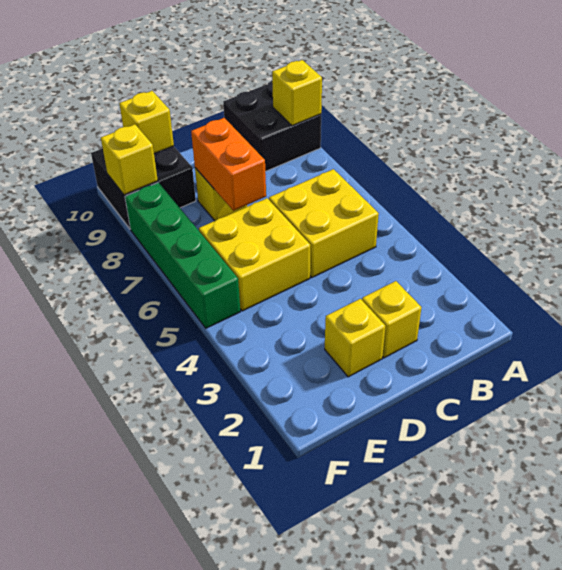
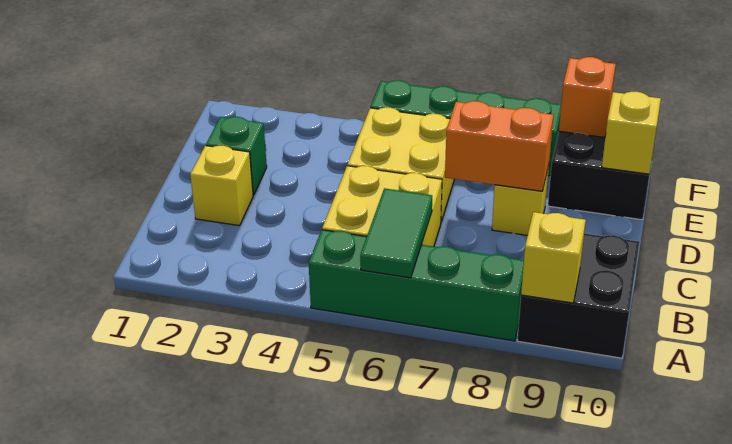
none -> green 1x4 brick [309,230,524,341]
none -> green 1x2 tile [360,188,432,278]
yellow 1x1 brick [325,299,385,377] -> green 1x1 brick [206,117,267,195]
yellow 1x1 brick [101,124,158,195] -> orange 1x1 brick [559,57,616,137]

